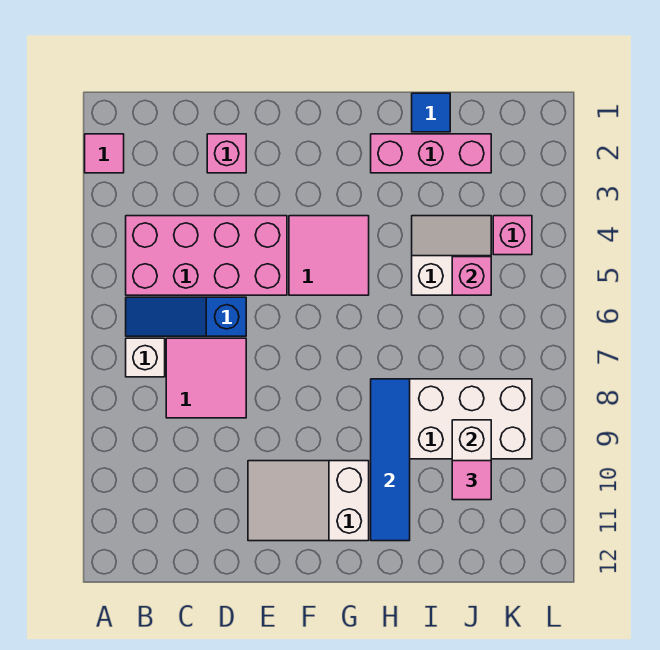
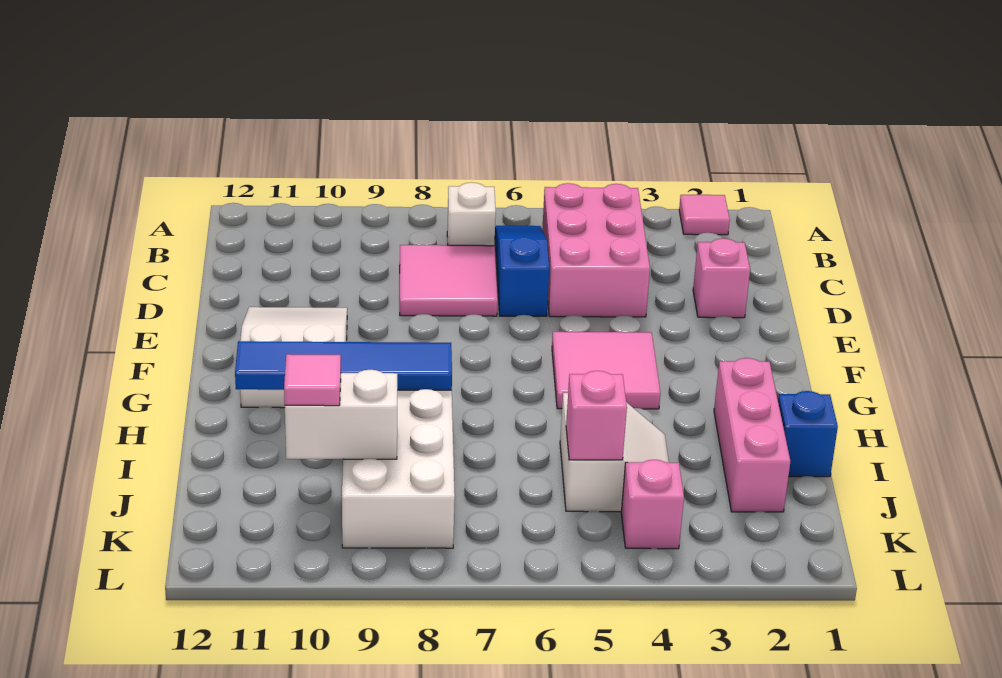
pink 2x4 brick [126,216,287,295] -> pink 2x3 brick [542,183,650,317]
blue 1x1 tile [412,93,450,132] -> blue 1x1 brick [778,391,838,477]

